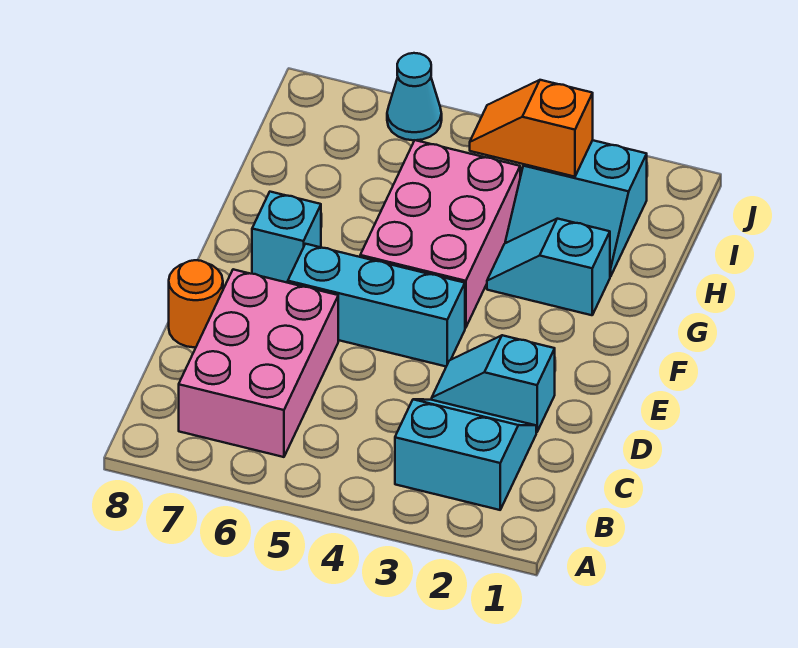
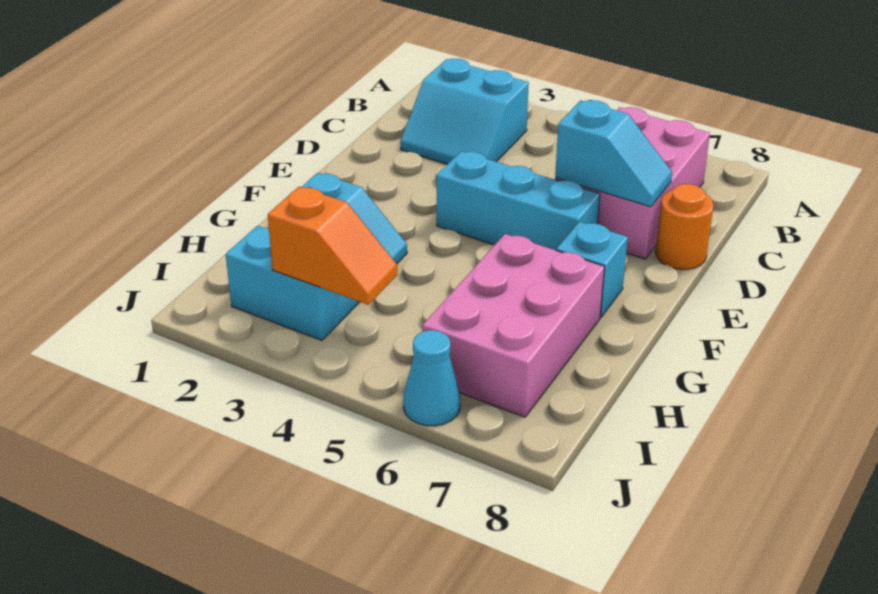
cyan 1x2 slope [432,335,555,432] -> cyan 1x2 slope moved to [555,100,672,207]
pink 2x3 brick [360,140,520,328] -> pink 2x3 brick moved to [422,234,604,417]

